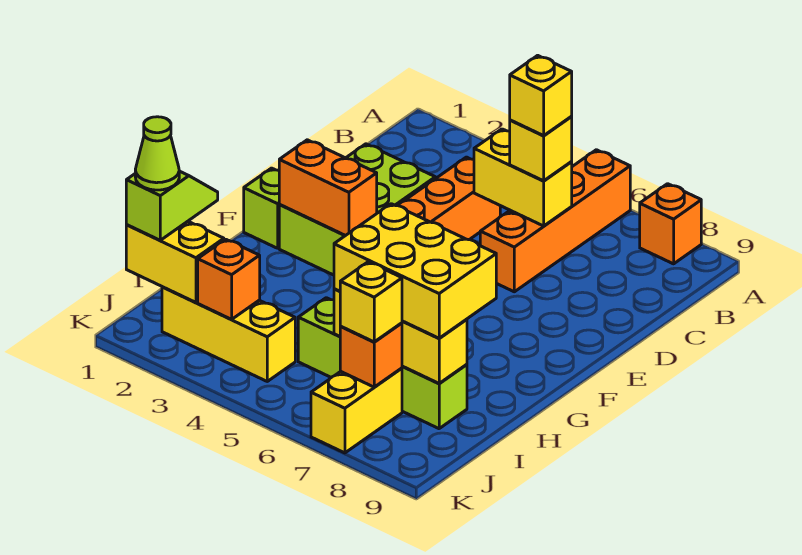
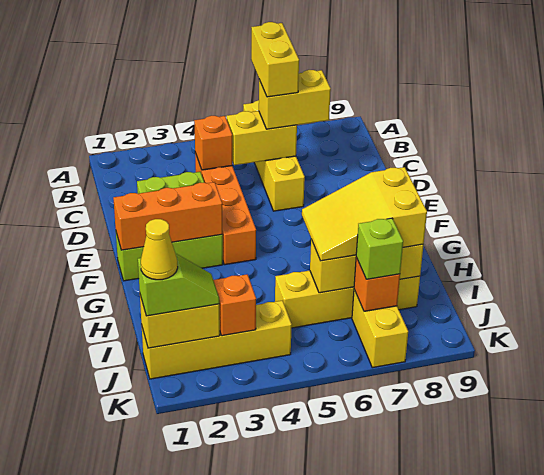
orange 1x4 brick [480,150,630,292] -> yellow 1x4 brick [243,100,305,211]
orange 1x1 brick [640,184,701,264] -> orange 1x1 brick moved to [194,116,232,170]
yellow 1x1 brick [510,117,572,181] -> yellow 1x2 brick [259,70,331,129]
yellow 1x1 brick [510,55,572,136] -> yellow 1x2 brick [251,22,299,97]
orange 1x2 brick [279,140,377,236] -> orange 1x3 brick [113,182,223,250]
yellow 2x3 brick [334,204,496,338] -> yellow 2x3 slope [302,167,427,261]
lime 1x2 slope [126,171,218,240] -> lime 1x2 slope turned to [138,253,219,316]
lime 1x4 brick [298,298,467,429] -> yellow 1x4 brick [275,270,420,328]
lime 1x1 cone [135,117,179,190] -> yellow 1x1 cone [141,219,178,280]
yellow 1x3 brick [162,287,295,381] -> yellow 1x4 brick [142,301,292,379]
yellow 1x1 brick [340,262,402,342] -> lime 1x1 brick [356,218,403,279]

